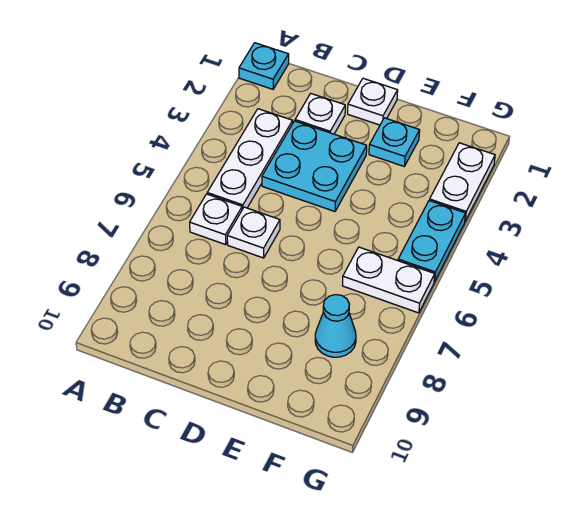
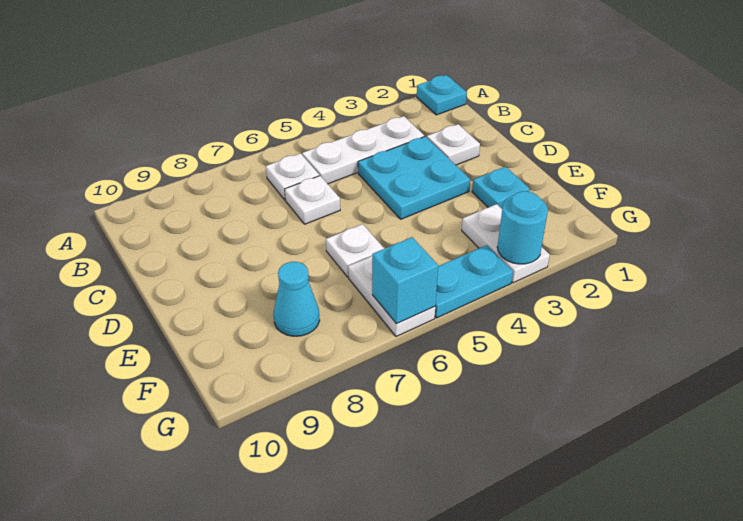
white 1x1 plate [348,78,398,125] -> white 1x1 plate moved to [326,224,384,277]
white 1x2 plate [429,143,495,221] -> white 1x2 plate turned to [462,204,550,283]
none -> cyan 1x1 round brick [497,191,548,264]
none -> cyan 1x1 brick [372,237,438,324]

